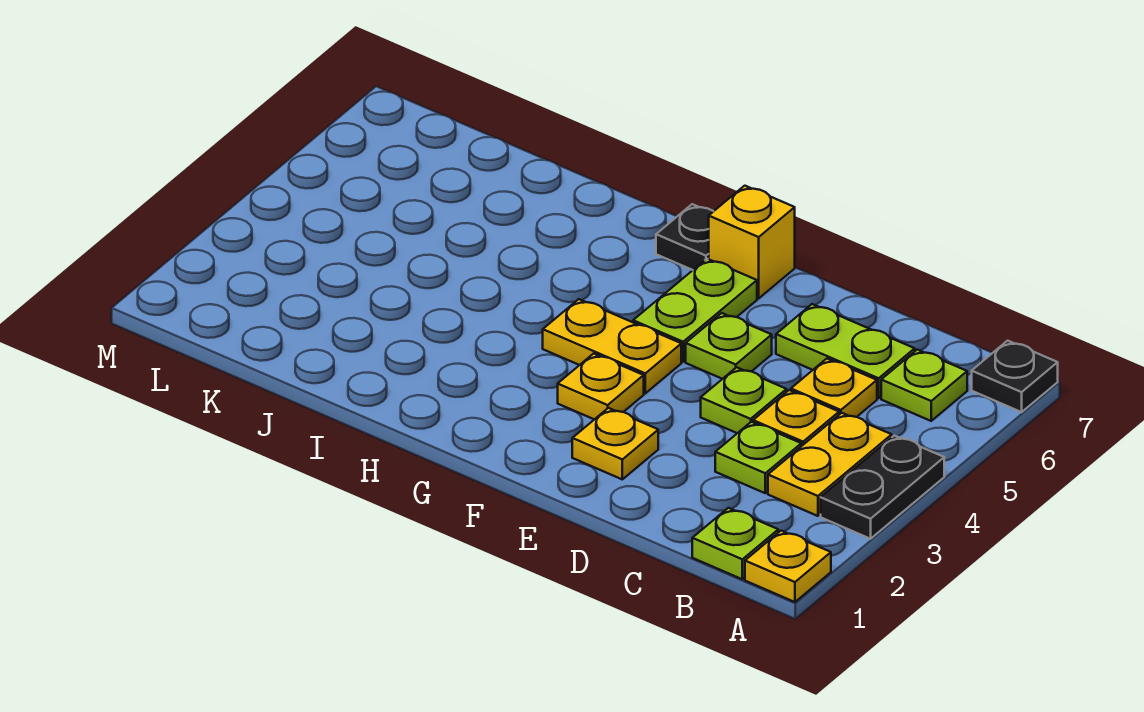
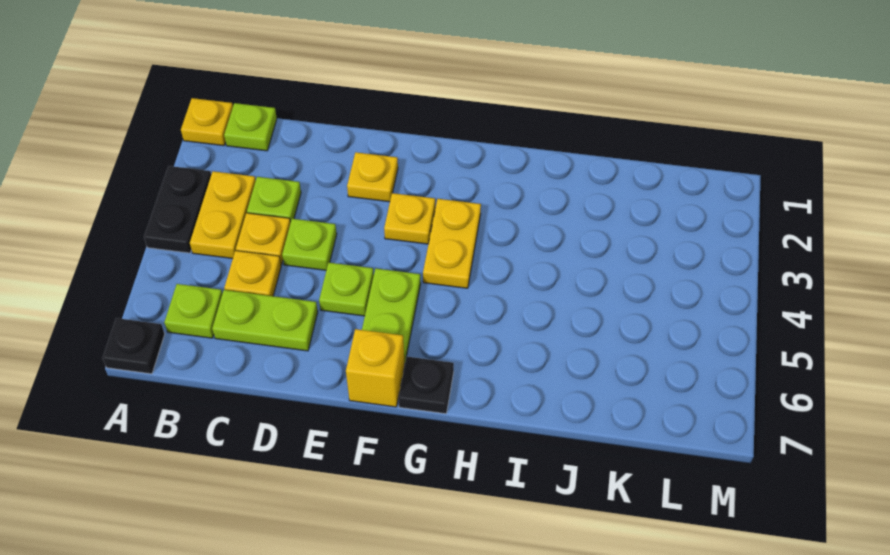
yellow 1x2 plate [543,299,681,393] -> yellow 1x2 plate turned to [423,199,481,288]

